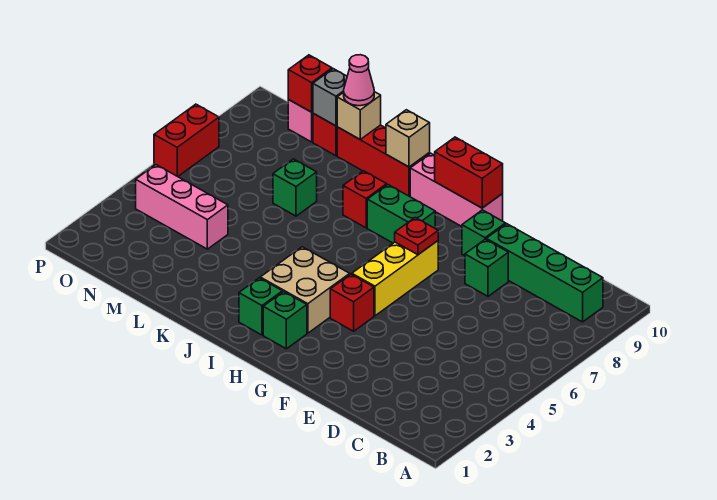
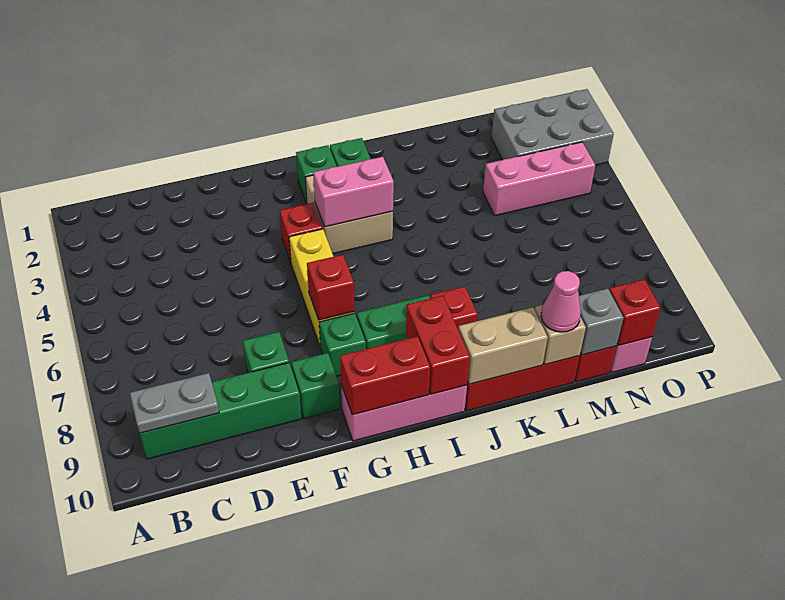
none -> grey 1x2 plate [130,373,219,433]
red 1x1 plate [395,218,438,255] -> red 1x1 brick [307,255,354,320]
none -> pink 1x2 brick [313,157,394,227]
tan 1x1 brick [386,110,430,167] -> tan 1x2 brick [458,307,548,384]
green 1x1 brick [273,159,317,216] -> green 1x1 brick moved to [319,313,366,376]
none -> grey 2x3 brick [491,89,614,165]
red 1x2 brick [154,104,219,177] -> red 1x2 brick moved to [406,296,470,394]

